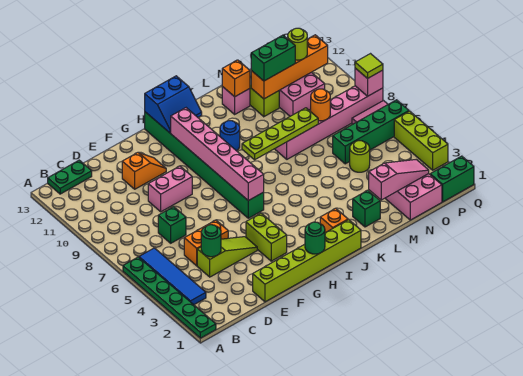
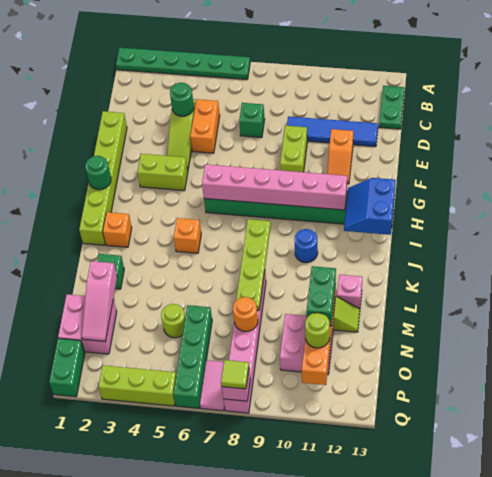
blue 1x4 tile [139,248,206,305] -> blue 1x4 tile moved to [287,116,378,147]
pink 1x2 brick [148,166,192,212] -> lime 1x2 brick [280,126,307,172]
orange 1x1 brick [222,60,250,97] -> orange 1x1 brick moved to [174,218,201,253]

